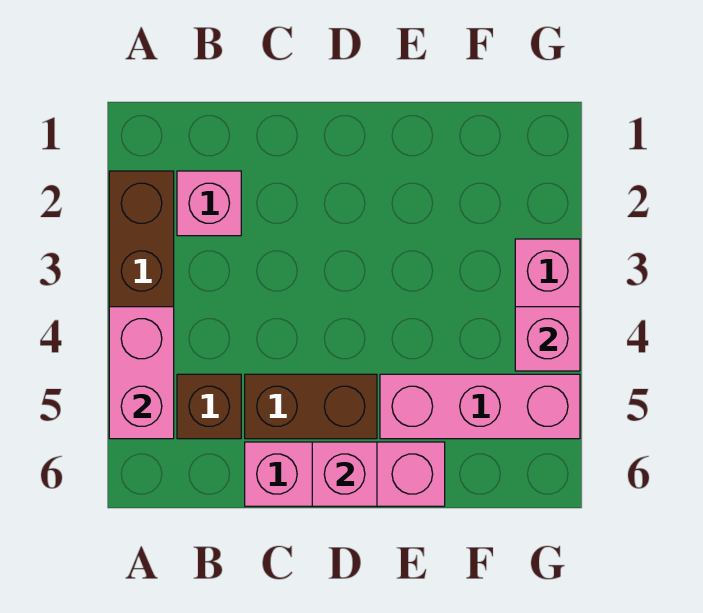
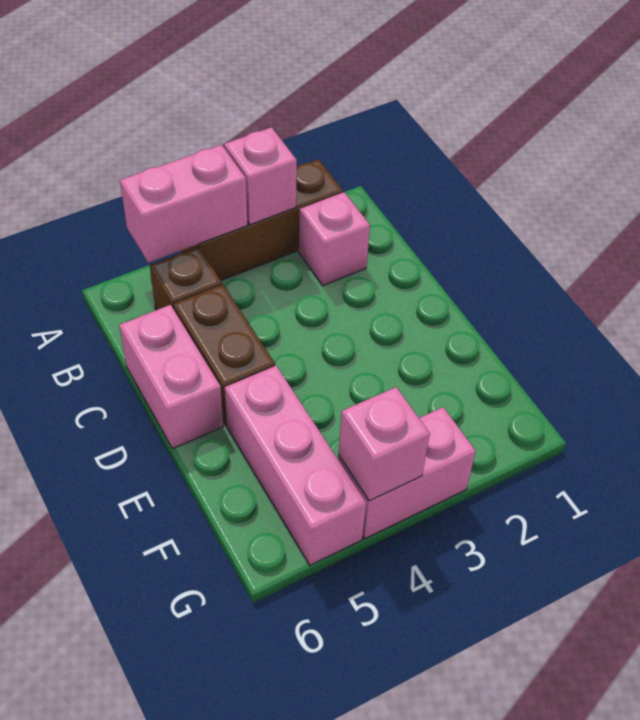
pink 1x3 brick [245,442,445,506] -> pink 1x2 brick [119,305,223,449]
pink 1x1 brick [312,442,377,506] -> pink 1x1 brick moved to [224,127,297,225]

